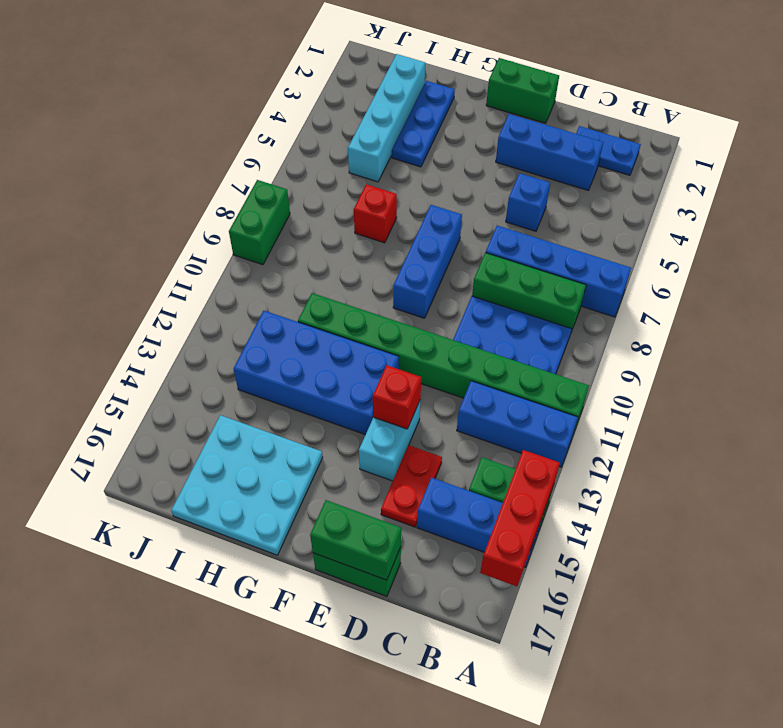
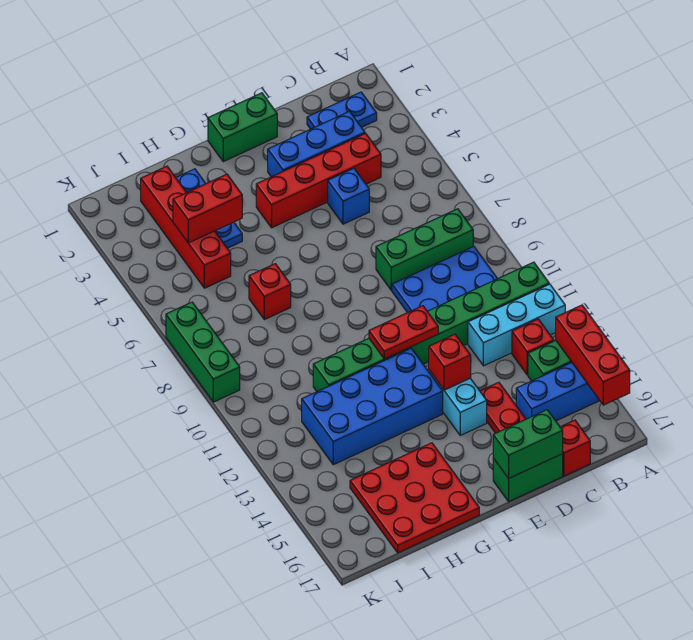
blue 1x4 brick [486,226,631,317] -> none
blue 1x3 brick [457,381,578,467] -> cyan 1x3 brick [468,284,565,366]
none -> red 1x1 brick [512,319,554,375]
none -> red 1x4 brick [256,133,381,228]
none -> red 1x1 brick [560,420,590,476]
none -> red 1x2 plate [369,306,438,359]
blue 1x3 brick [393,205,462,318] -> none
cyan 3x3 plate [171,415,323,555] -> red 3x3 plate [350,443,479,553]
none -> red 1x2 brick [173,174,242,243]
cyan 1x4 brick [348,54,425,182] -> red 1x4 brick [141,166,231,288]
green 1x2 brick [229,180,290,265] -> green 1x3 brick [166,302,240,402]

